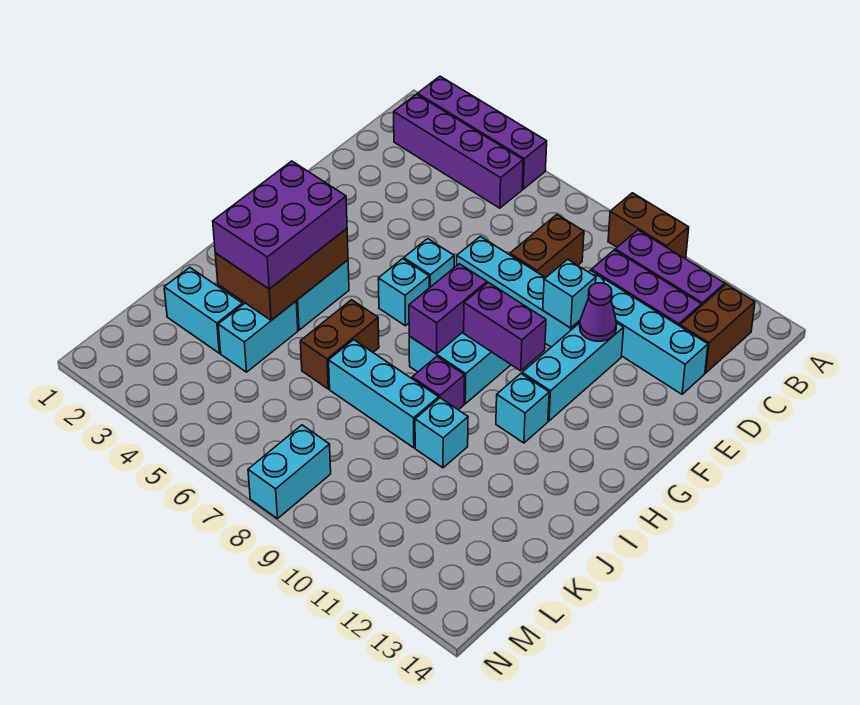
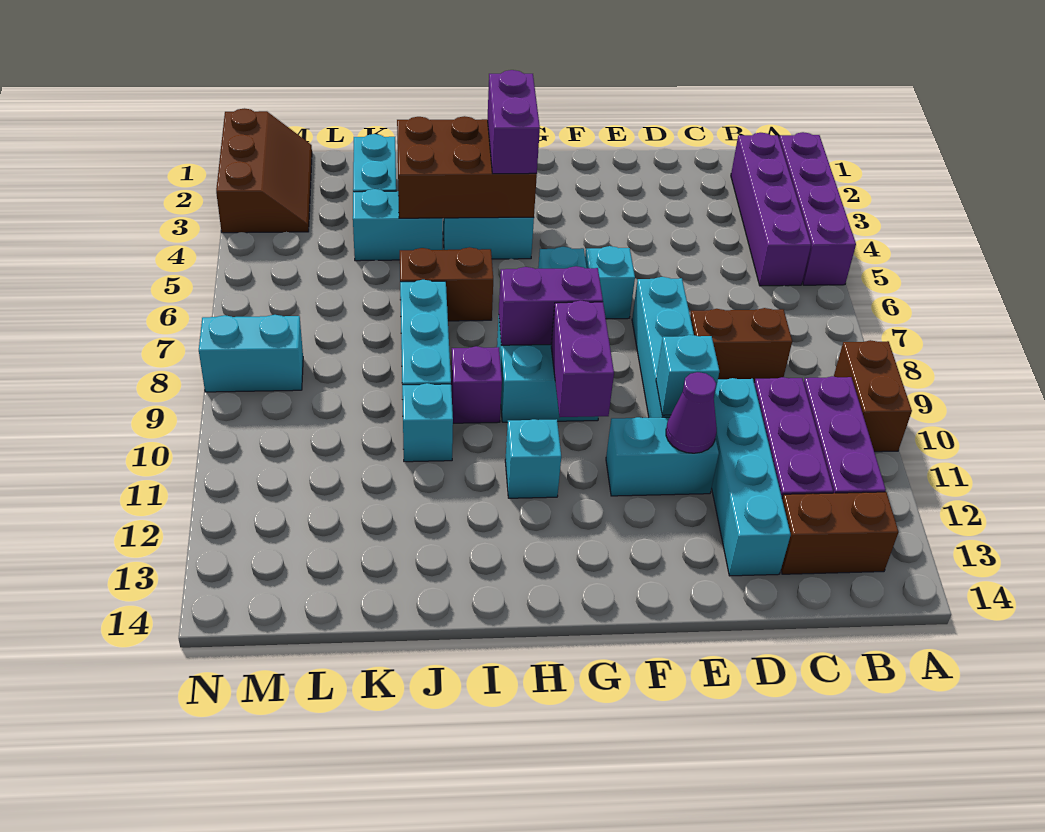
cyan 1x3 brick [522,323,624,421] -> cyan 1x2 brick [606,417,719,496]
purple 2x3 brick [213,161,347,289] -> purple 1x2 brick [488,70,540,174]
none -> brown 2x3 slope [216,108,312,233]

